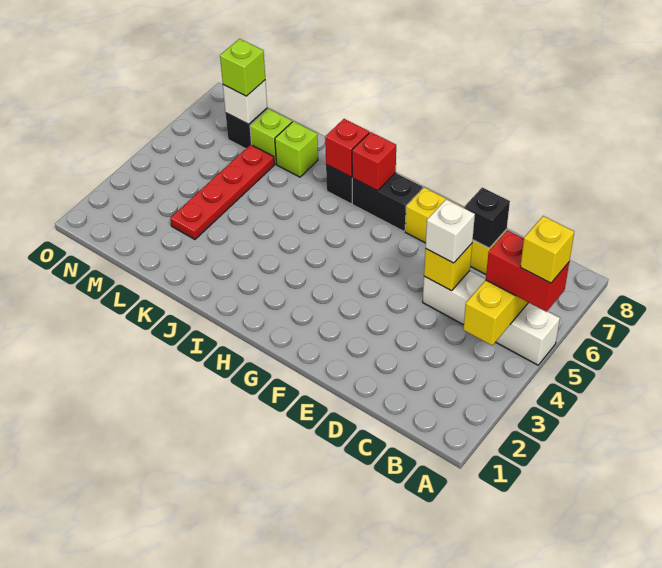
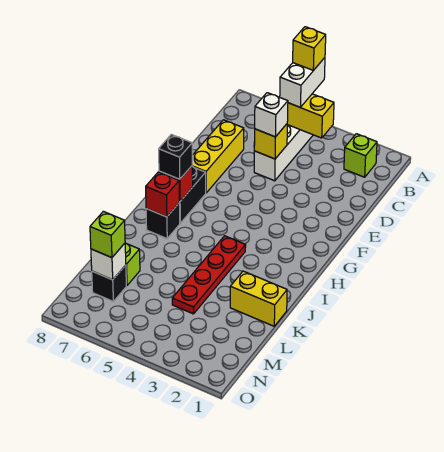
red 1x2 brick [486,230,569,312] -> white 1x2 brick [280,58,325,107]
black 1x1 brick [464,187,510,248] -> black 1x1 brick moved to [159,134,192,179]
none -> yellow 1x2 brick [230,271,287,326]
lime 1x1 brick [275,121,318,177] -> lime 1x1 brick moved to [344,134,377,177]
red 1x4 plate [170,144,274,239] -> red 1x4 plate turned to [172,236,246,314]

